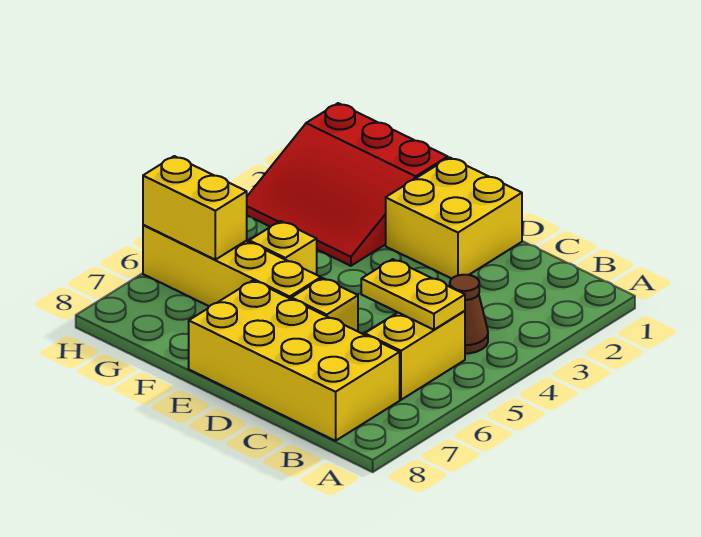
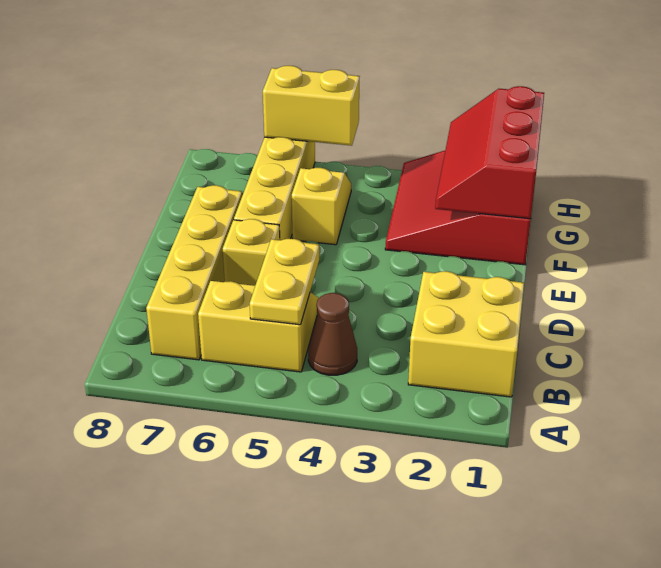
yellow 2x4 brick [189,281,400,441] -> yellow 1x4 brick [146,185,242,360]
yellow 2x2 brick [386,157,522,279] -> yellow 2x2 brick moved to [408,271,524,397]
none -> red 2x3 slope [435,86,544,219]
yellow 1x2 brick [143,156,247,260] -> yellow 1x2 brick turned to [263,66,360,146]

